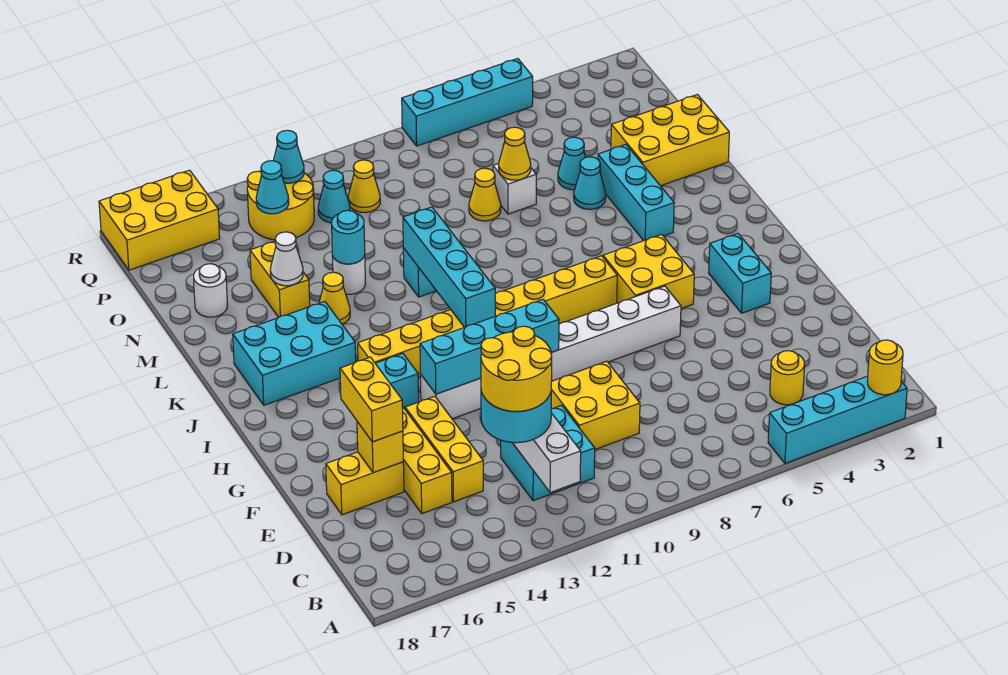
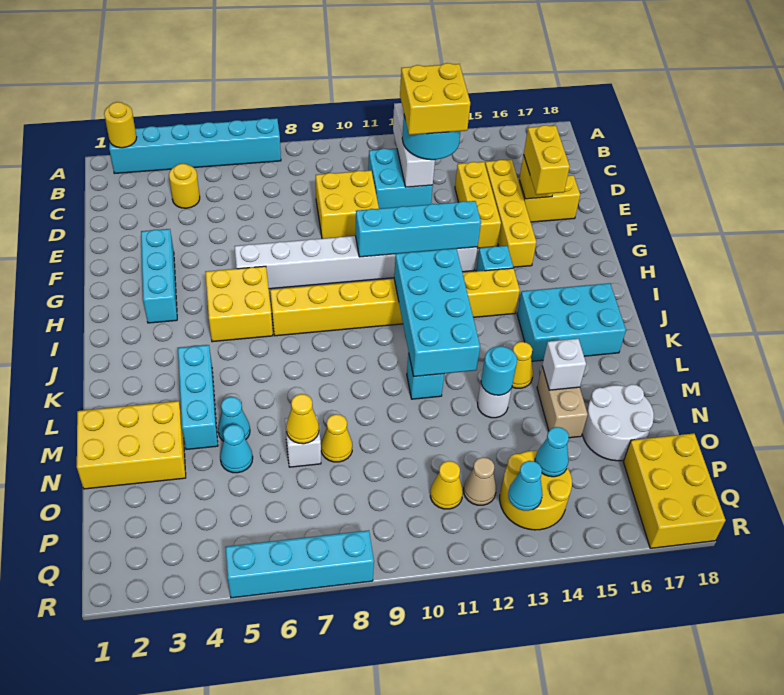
cyan 1x4 brick [768,376,907,463] -> cyan 1x6 brick [109,118,281,173]
yellow 2x2 round brick [481,326,552,411] -> yellow 2x2 brick [400,63,470,135]
cyan 1x2 brick [709,233,771,313] -> cyan 1x3 brick [141,229,177,323]
cyan 1x4 brick [403,207,495,327] -> cyan 2x4 brick [394,249,480,376]
yellow 1x2 brick [250,241,310,317] -> tan 1x2 brick [537,366,588,438]
white 1x1 cone [270,232,303,286] -> white 1x1 brick [542,339,586,390]
white 1x1 round brick [194,264,228,317] -> white 2x2 round brick [582,384,654,461]
cyan 1x1 cone [318,170,350,223] -> tan 1x1 cone [464,457,496,505]
yellow 2x3 brick [99,170,220,270] -> yellow 2x3 brick turned to [623,433,725,548]

